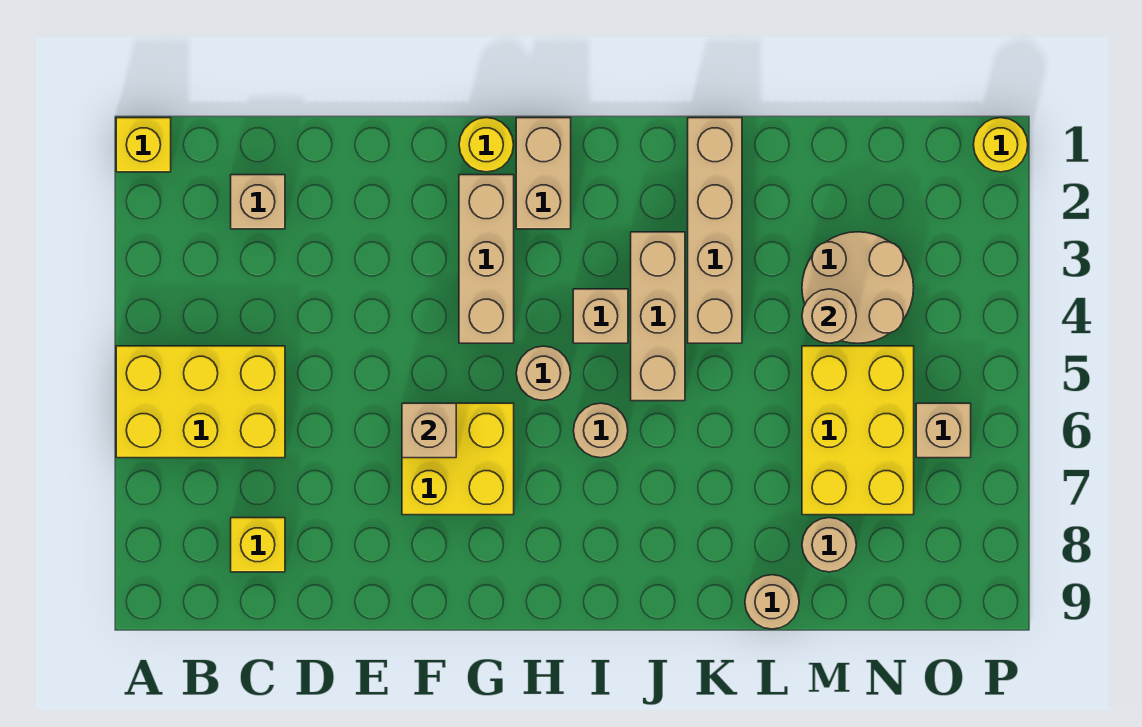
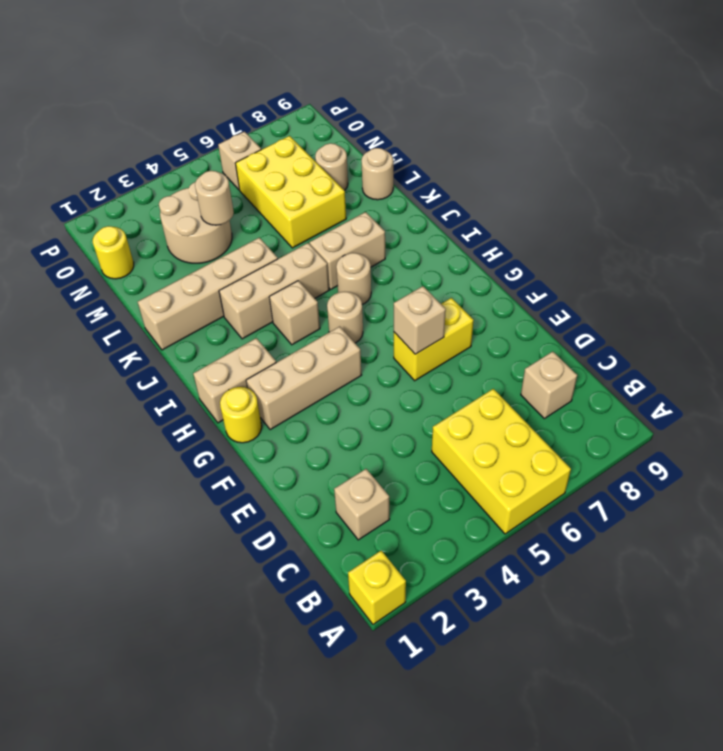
yellow 1x1 brick [231,518,285,572] -> tan 1x1 brick [521,351,577,418]
yellow 2x2 brick [402,403,514,515] -> yellow 1x2 brick [394,298,474,381]
none -> tan 1x2 brick [310,212,385,289]
yellow 2x3 brick [802,346,914,515] -> yellow 2x3 brick turned to [235,136,346,248]
yellow 1x1 round brick [973,118,1028,172] -> yellow 1x1 round brick moved to [93,226,134,279]

